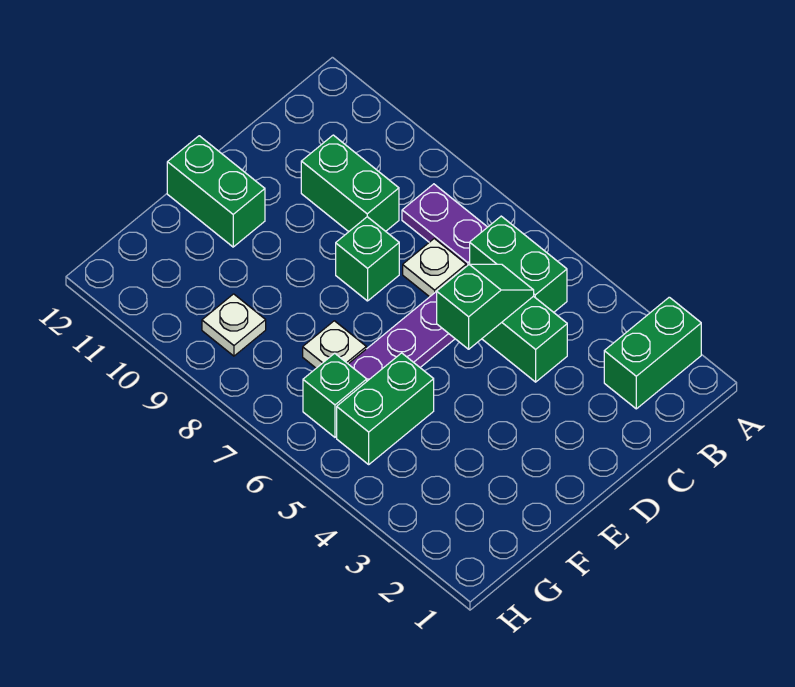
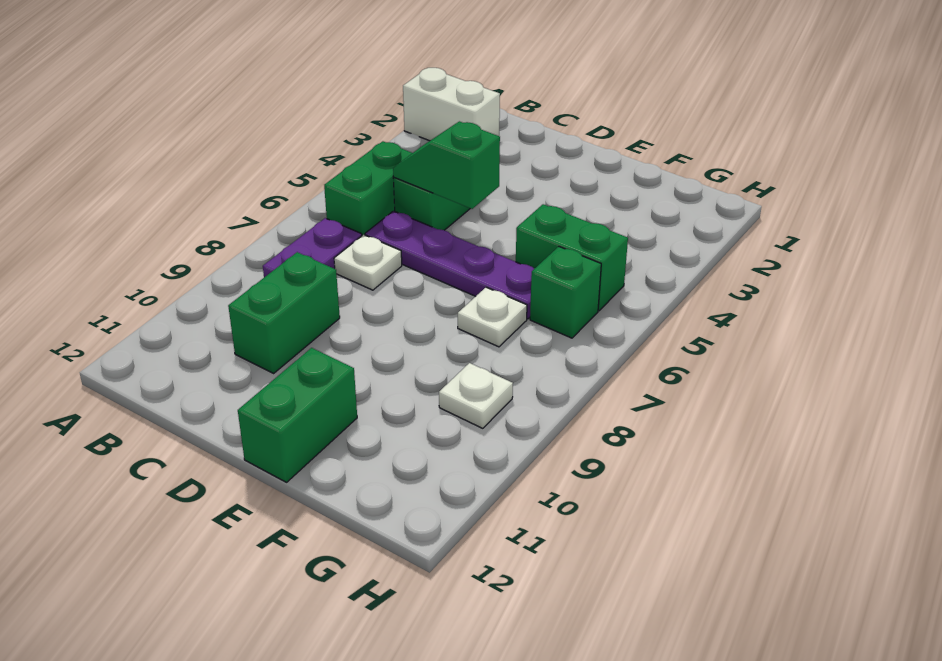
green 1x2 brick [604,297,701,409] -> white 1x2 brick [403,68,500,141]
green 1x1 brick [336,217,399,301] -> none

